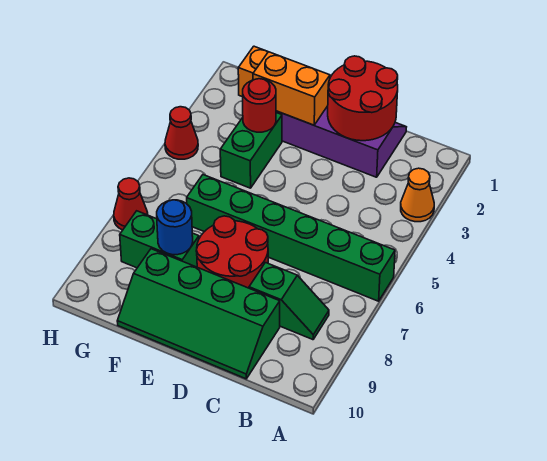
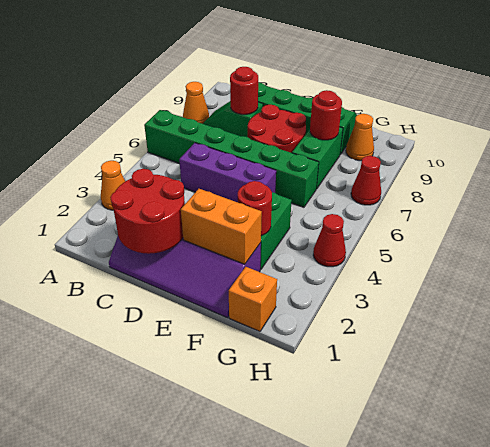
none -> orange 1x1 cone [183,82,209,124]
none -> purple 1x3 brick [179,143,276,202]
none -> red 1x1 round brick [230,67,258,115]
green 1x2 brick [120,211,199,268] -> green 1x2 brick turned to [292,127,343,189]
blue 1x1 round brick [157,200,193,255] -> red 1x1 round brick [310,90,342,140]
none -> orange 1x1 cone [346,114,374,161]

